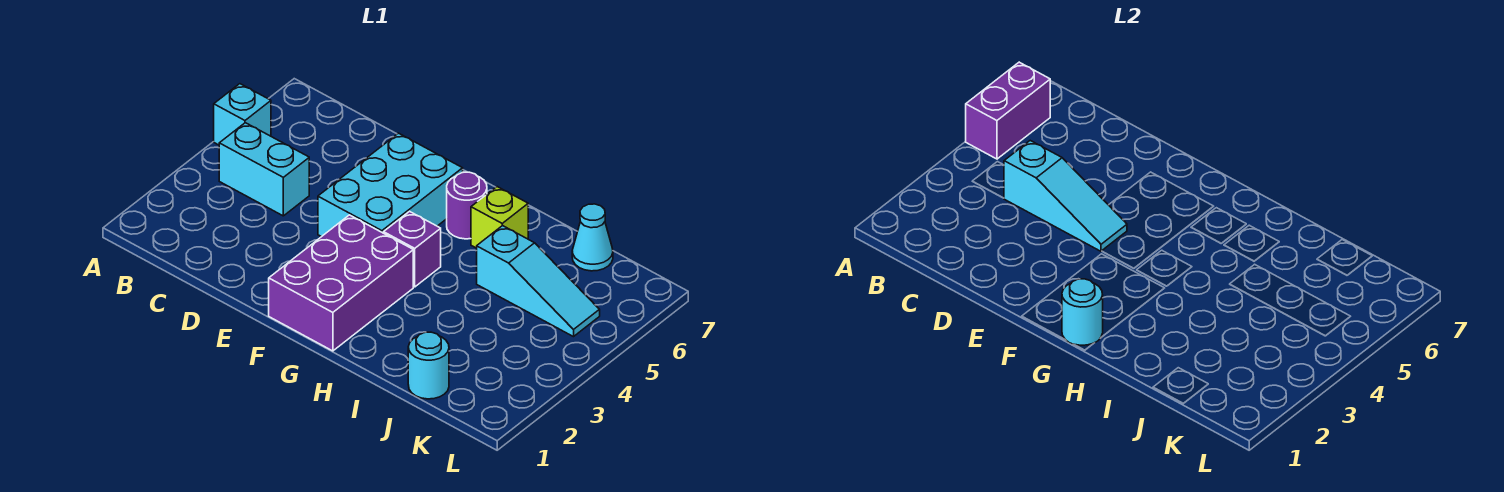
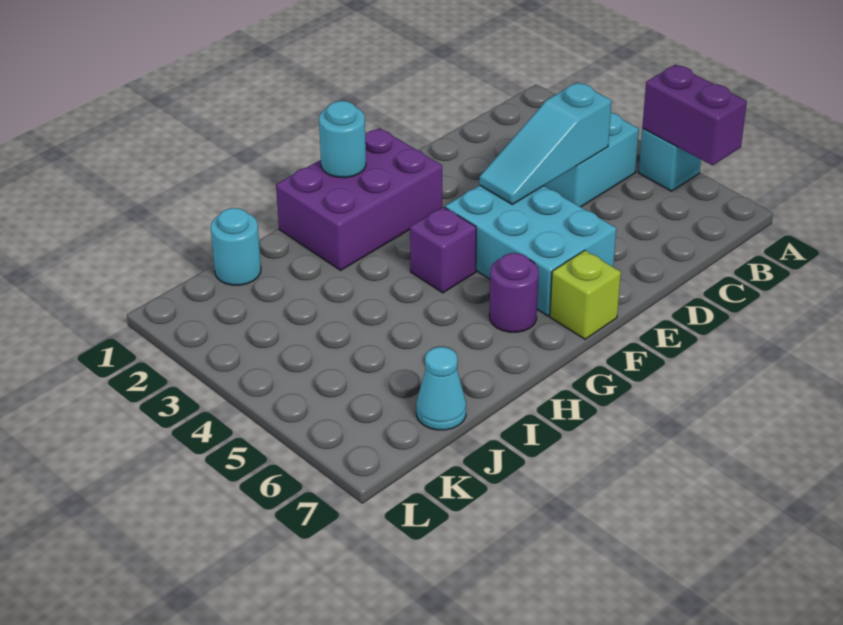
purple 2x3 brick [269,215,413,351] -> purple 2x3 brick turned to [276,128,442,270]
lime 1x1 brick [471,187,528,248] -> lime 1x1 brick moved to [550,250,621,339]
cyan 1x3 slope [477,226,600,337] -> none

